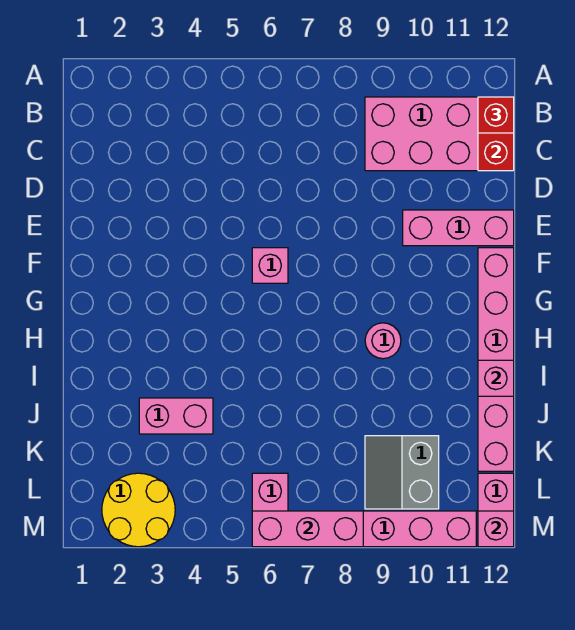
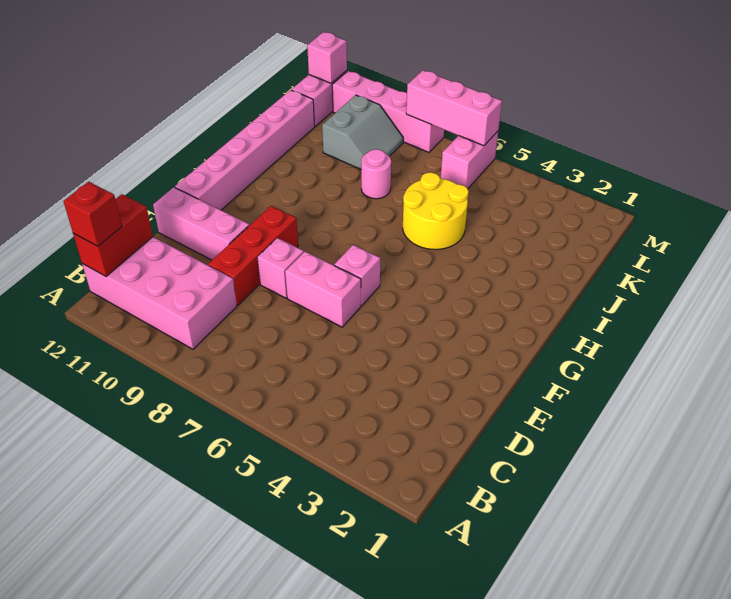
none -> red 1x3 brick [208,206,298,305]
pink 1x1 round brick [365,323,401,359] -> pink 1x1 round brick moved to [361,149,391,199]
pink 1x1 brick [478,360,514,396] -> pink 1x1 brick moved to [257,238,304,298]
pink 1x2 brick [139,398,213,434] -> pink 1x2 brick moved to [285,252,361,327]
yellow 2x2 round brick [102,473,175,547] -> yellow 2x2 round brick moved to [403,172,469,250]

